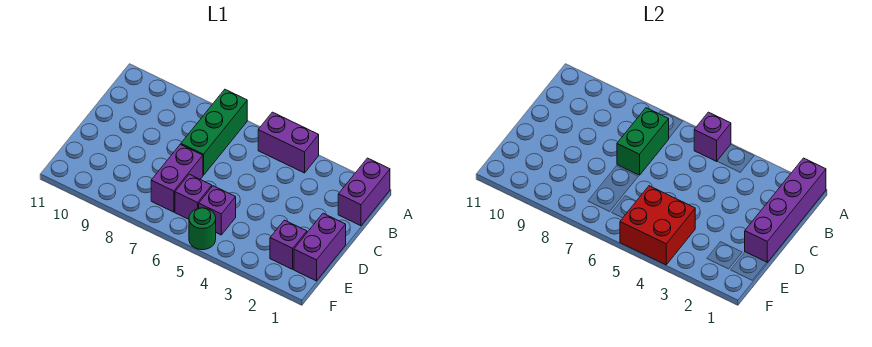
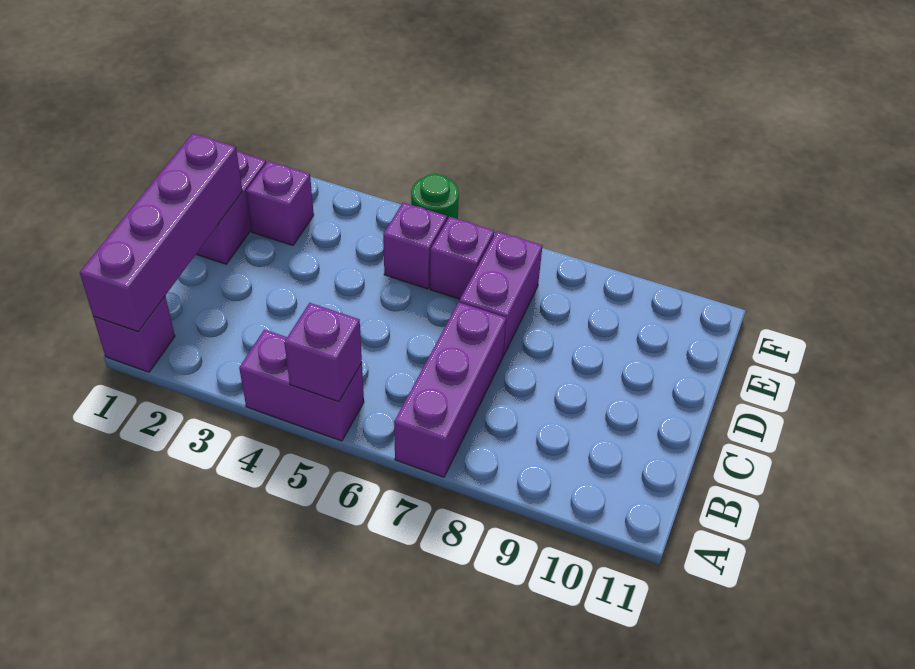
purple 1x2 brick [338,158,390,226] -> purple 1x1 brick [93,296,175,372]
green 1x3 brick [181,90,247,175] -> purple 1x3 brick [394,302,506,477]
green 1x2 brick [617,108,669,175] -> none
red 2x2 brick [620,186,695,265] -> none

